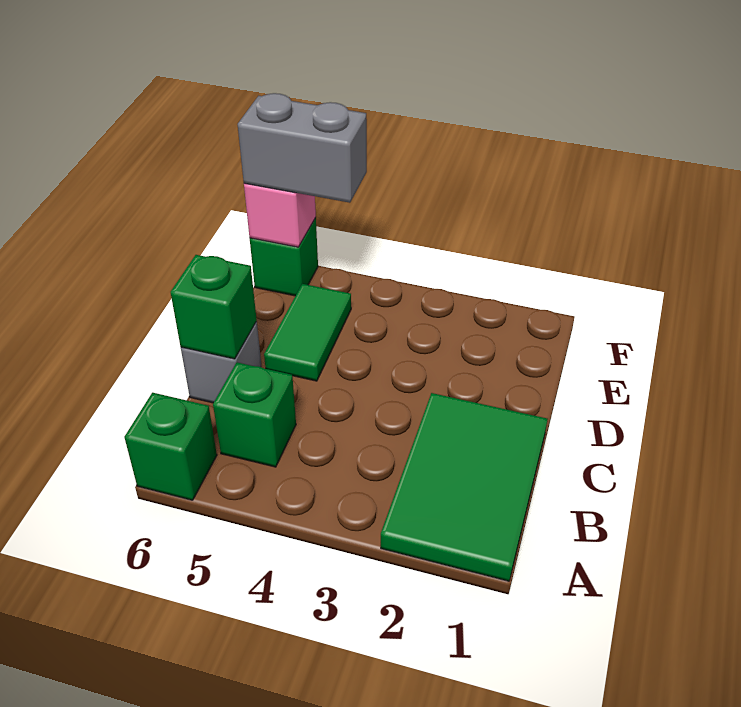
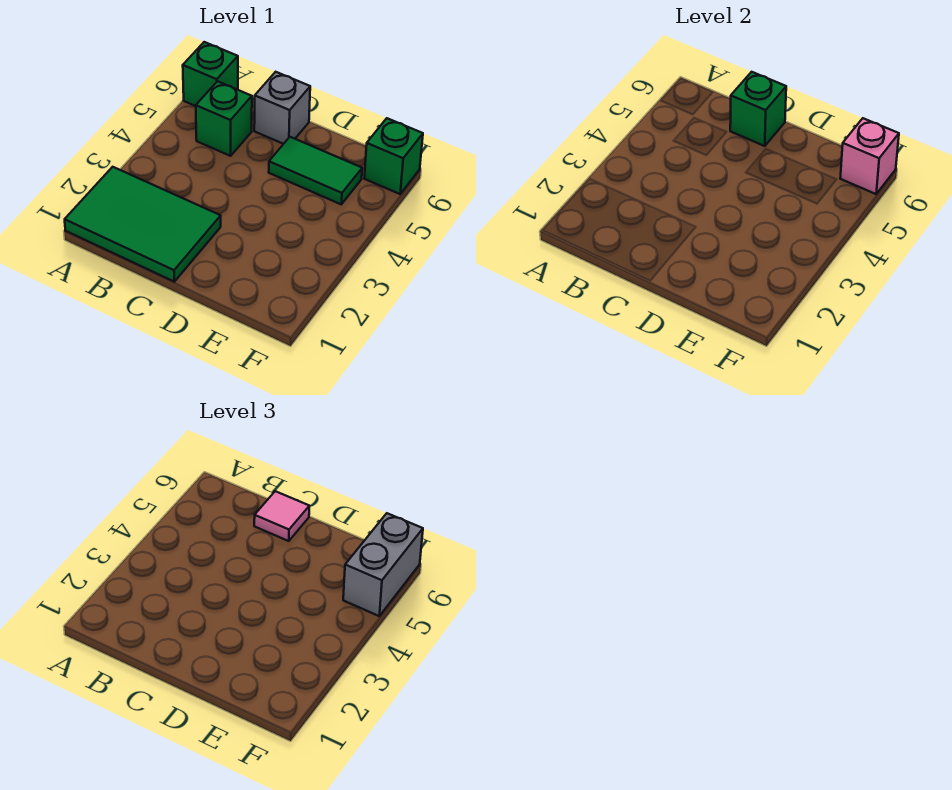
none -> pink 1x1 tile [254,491,309,541]

